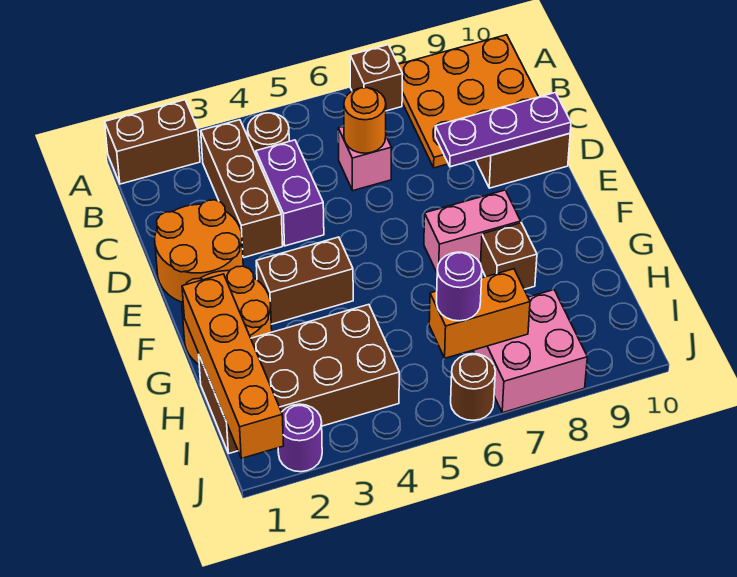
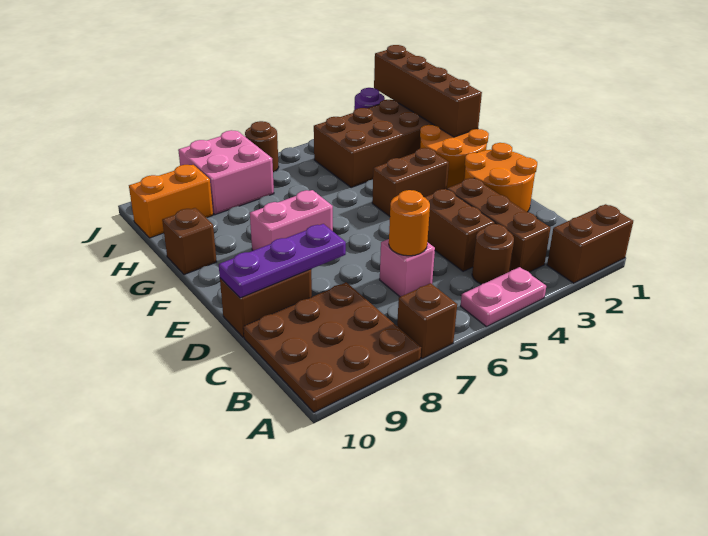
none -> pink 1x2 plate [461,267,546,327]
orange 3x3 plate [398,35,538,168] -> brown 3x3 plate [243,282,421,412]
purple 1x2 brick [256,140,324,246] -> brown 1x2 brick [425,189,495,271]
orange 1x4 brick [182,274,284,458] -> brown 1x4 brick [374,45,482,137]
brown 1x1 brick [481,223,537,289] -> brown 1x1 brick moved to [162,208,217,275]
orange 1x2 brick [429,269,530,358] -> orange 1x2 brick moved to [129,165,213,238]
purple 1x1 round brick [436,252,482,321] -> none

